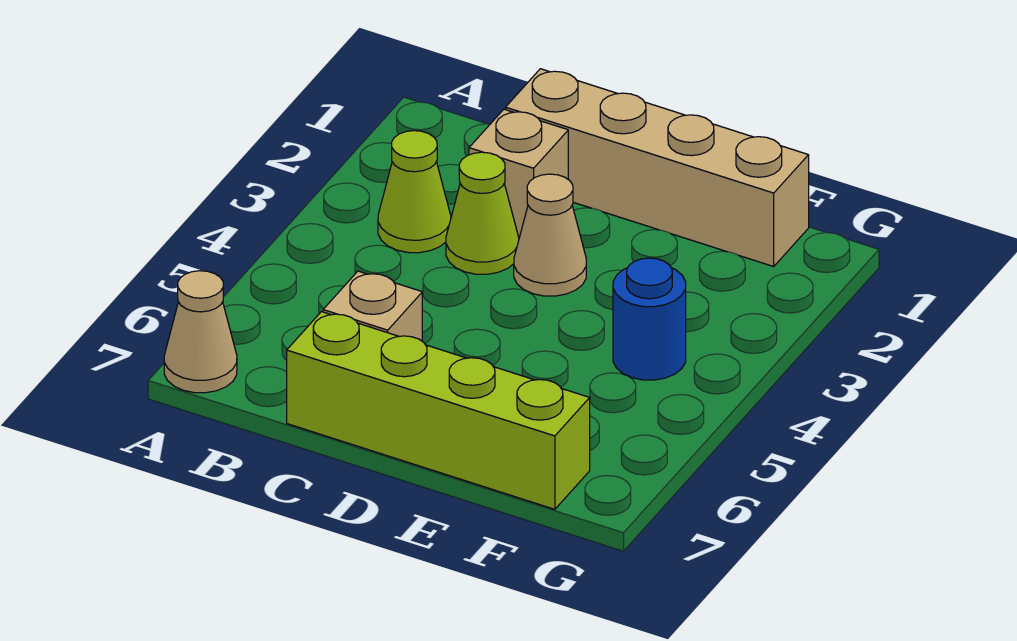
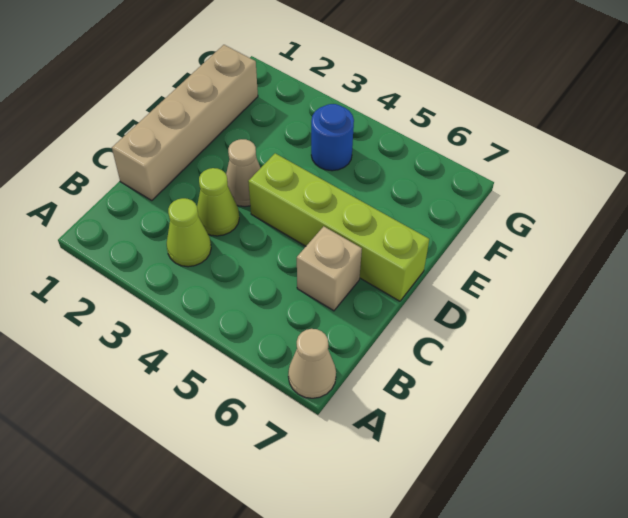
tan 1x1 brick [469,109,568,237] -> none
lime 1x4 brick [287,312,590,509] -> lime 1x4 brick turned to [248,153,429,301]

